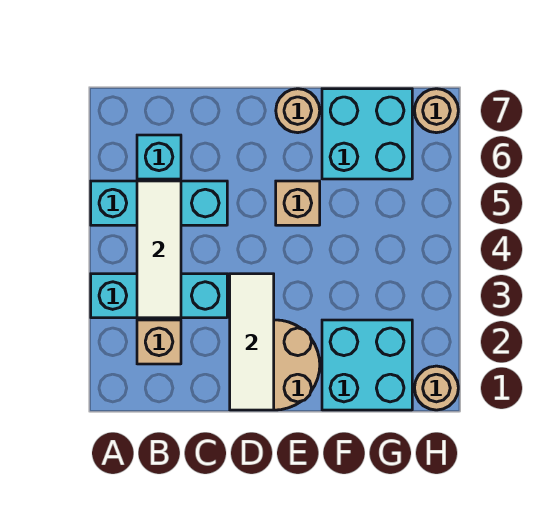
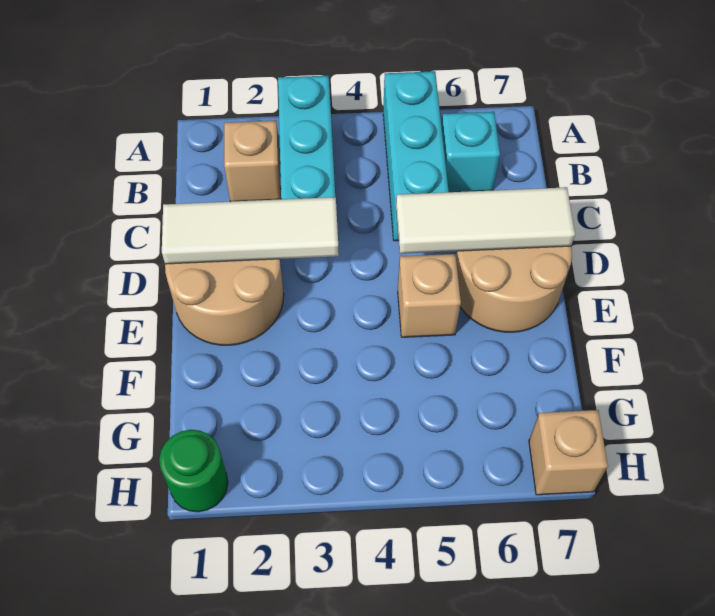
white 1x3 tile [137,181,181,318] -> white 1x3 tile moved to [396,187,575,254]
tan 1x1 round brick [276,89,320,133] -> tan 2x2 round brick [456,246,572,332]
cyan 2x2 brick [322,320,412,410] -> none
cyan 2x2 brick [322,89,412,179] -> none
tan 1x1 round brick [415,366,458,410] -> green 1x1 round brick [159,430,228,512]
tan 1x1 round brick [415,89,458,133] -> tan 1x1 brick [529,410,608,495]

